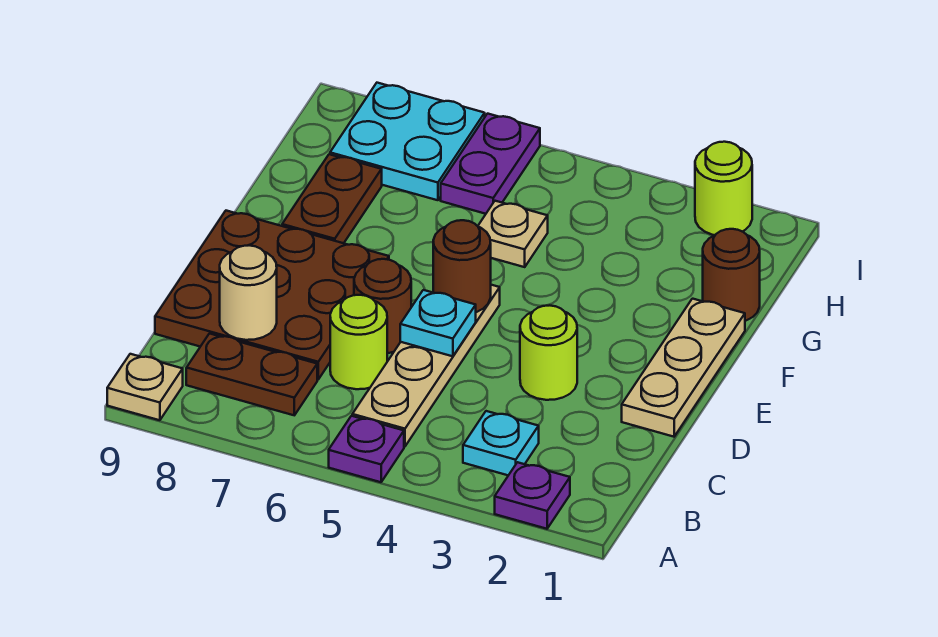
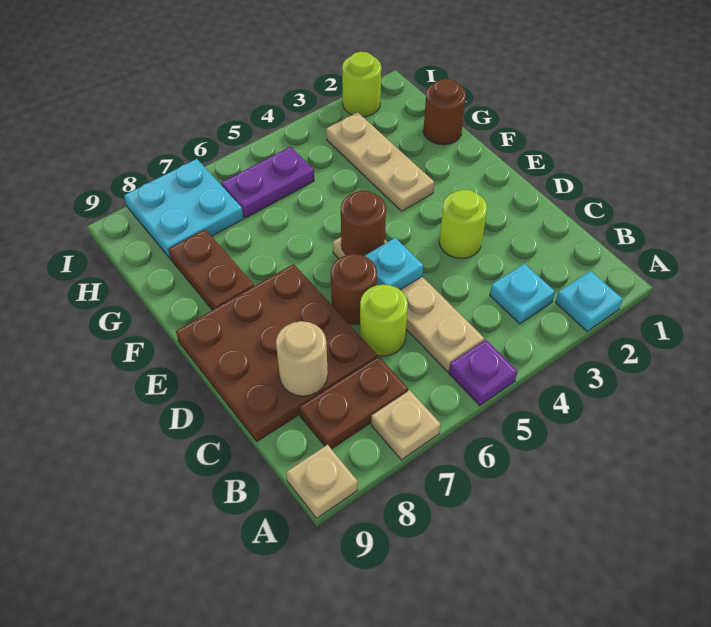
purple 1x1 plate [495,462,570,529] -> cyan 1x1 plate [556,271,623,331]
tan 1x3 plate [622,299,745,437] -> tan 1x3 plate moved to [326,112,434,211]
tan 1x1 plate [478,201,548,267] -> tan 1x1 plate moved to [371,390,441,460]
purple 1x2 plate [441,114,540,214] -> purple 1x2 plate turned to [221,147,314,218]

